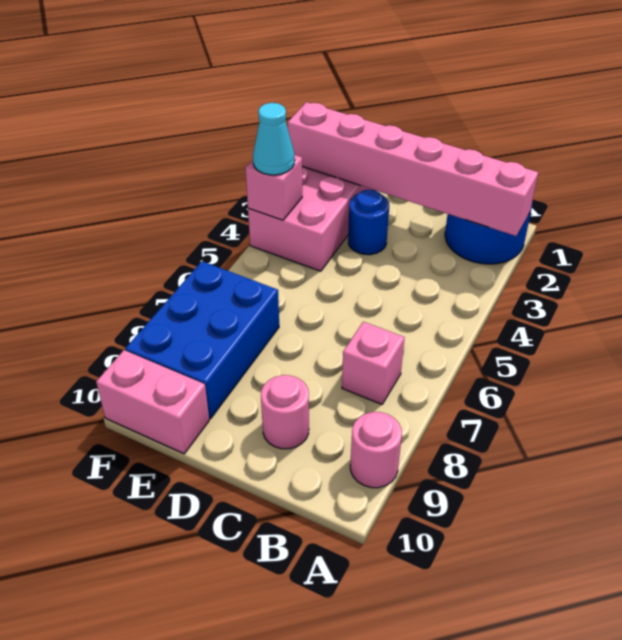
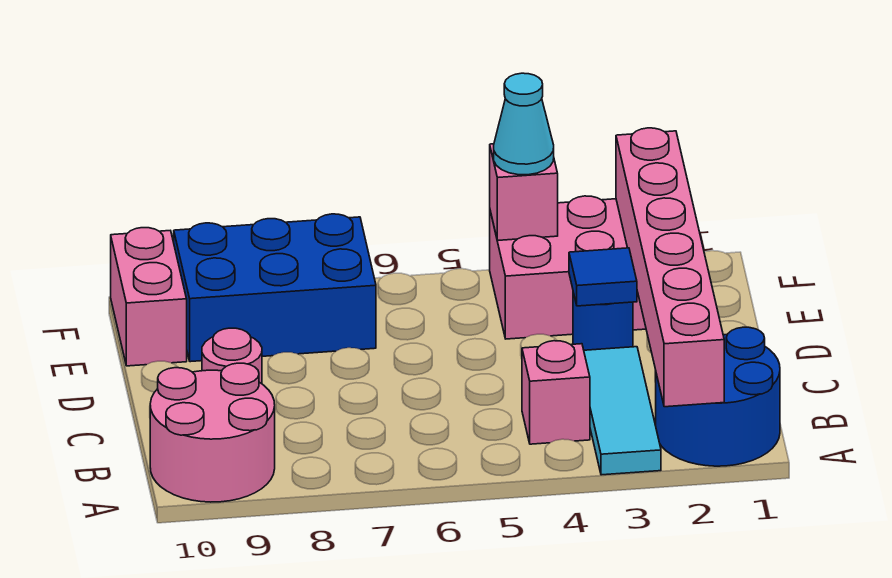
none -> cyan 1x3 tile [584,347,661,475]
pink 1x1 round brick [350,412,402,488] -> pink 2x2 round brick [150,363,275,502]
pink 1x1 brick [342,322,405,404] -> pink 1x1 brick moved to [522,341,590,444]
none -> blue 1x1 tile [569,248,637,306]

